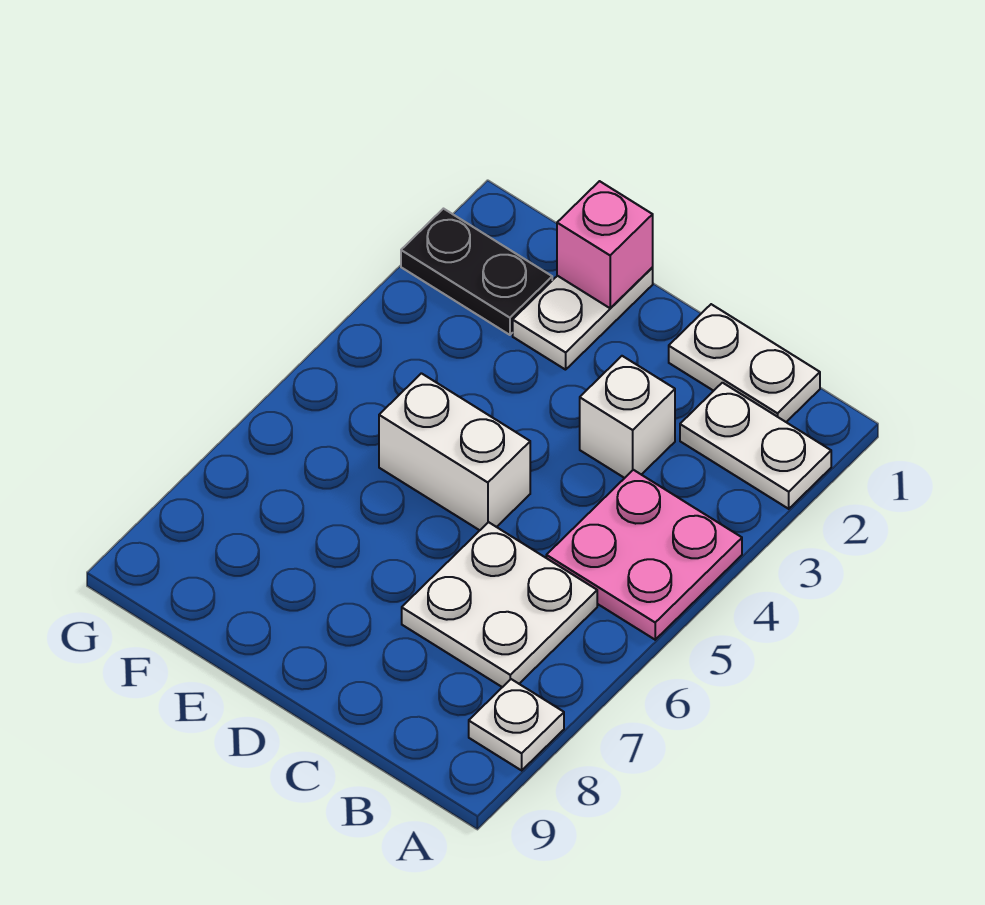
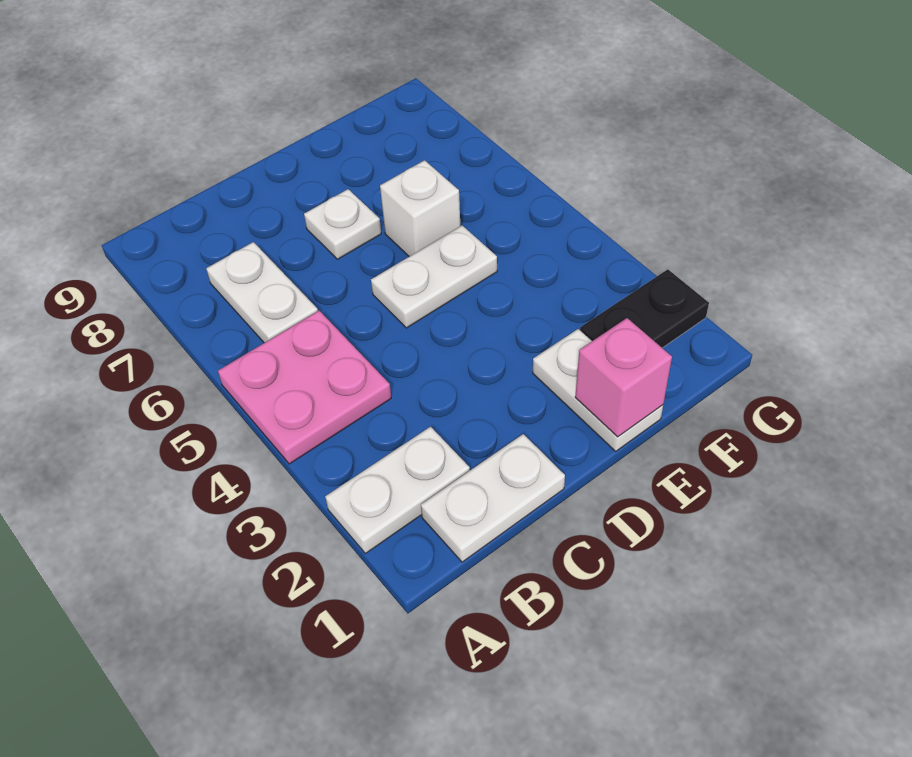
white 1x1 plate [469,679,564,770] -> white 1x1 plate moved to [304,189,381,259]
white 2x2 plate [402,522,597,687] -> white 1x2 plate [206,242,318,343]
white 1x1 brick [580,356,675,478] -> white 1x1 brick moved to [380,160,460,256]
white 1x2 brick [379,373,530,530] -> white 1x2 plate [371,225,497,328]

